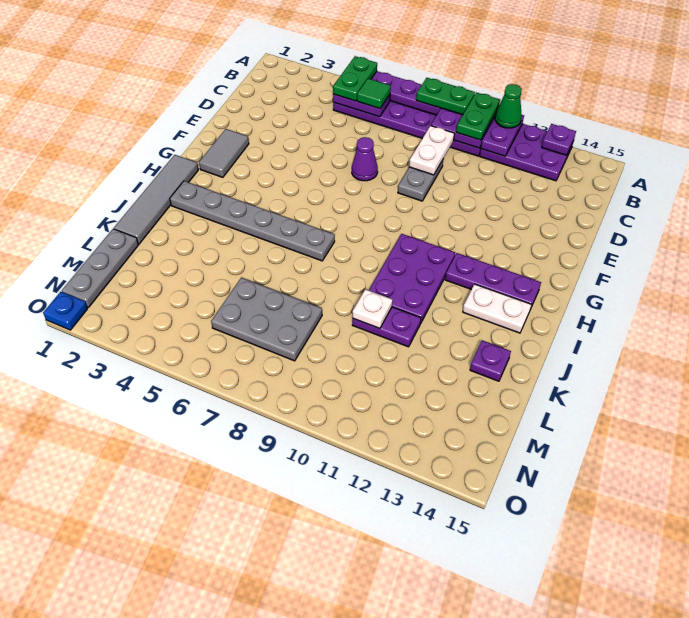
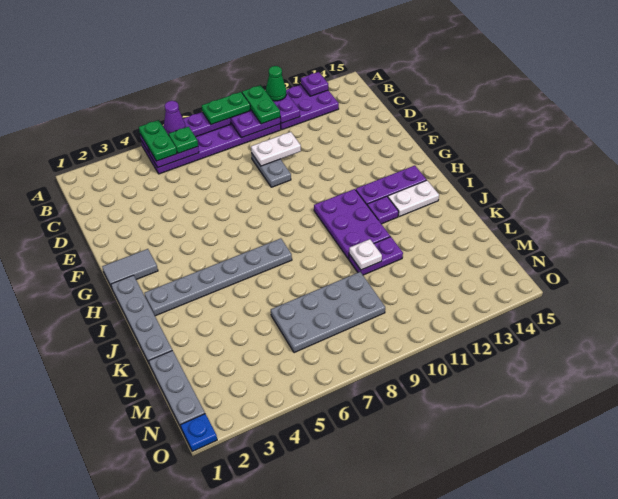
green 1x1 tile [357,79,391,109] -> green 1x1 plate [169,127,198,153]
white 1x2 plate [409,126,454,175] -> white 1x2 plate turned to [251,132,301,166]
purple 1x1 cone [352,137,378,181] -> purple 1x1 cone moved to [164,101,186,135]
grey 1x2 tile [199,129,249,177] -> grey 1x2 tile turned to [102,249,158,288]
grey 1x4 tile [114,155,198,244] -> grey 1x4 plate [111,275,172,363]
purple 1x1 plate [470,340,511,381] -> purple 1x1 plate moved to [367,196,399,224]
grey 2x3 plate [211,278,322,361] -> grey 2x4 plate [271,272,385,353]

